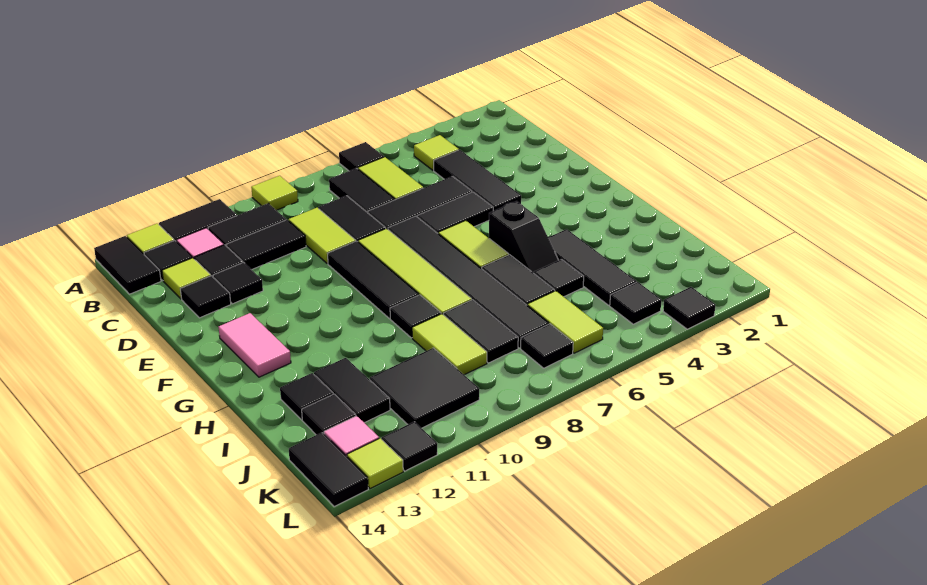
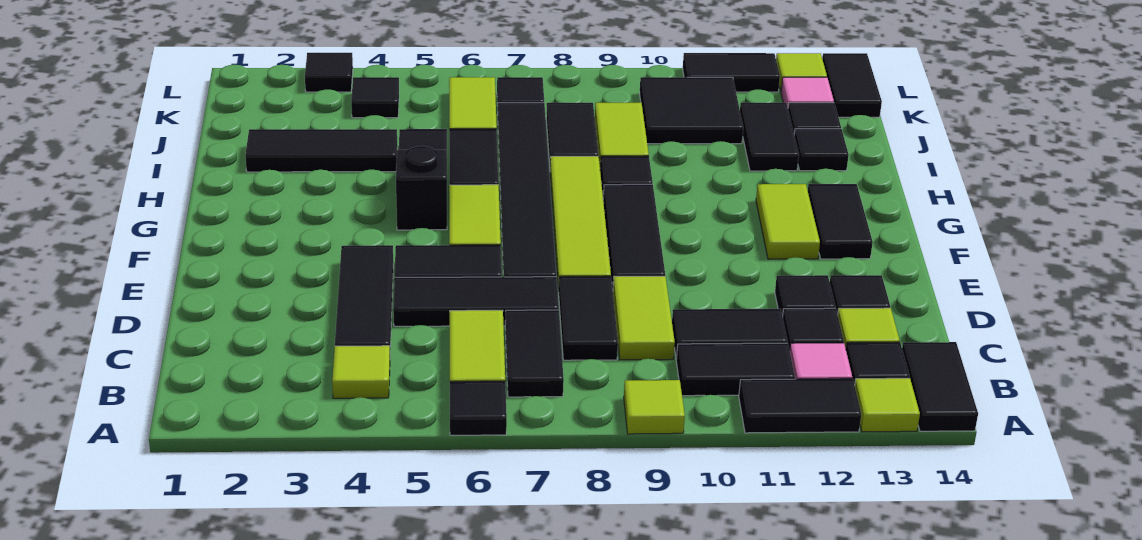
none -> lime 1x2 tile [756,184,820,259]
pink 1x2 tile [219,313,291,377] -> black 1x2 tile [808,184,873,259]
black 1x3 tile [548,229,637,305] -> black 1x3 tile turned to [245,129,397,172]
black 1x1 tile [382,422,437,471] -> black 1x2 tile [683,53,780,92]

